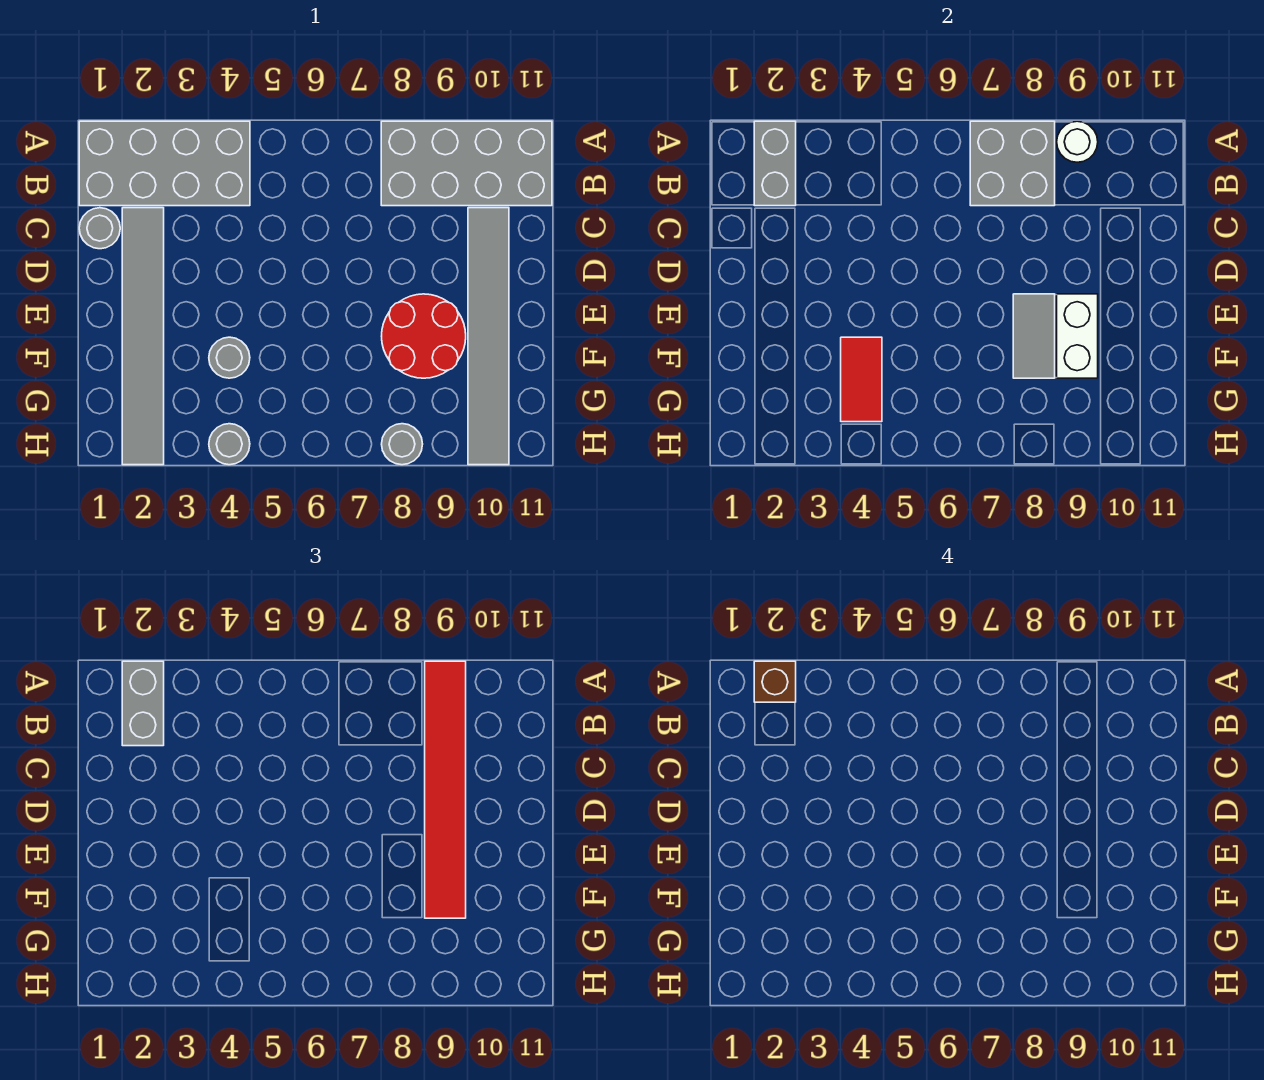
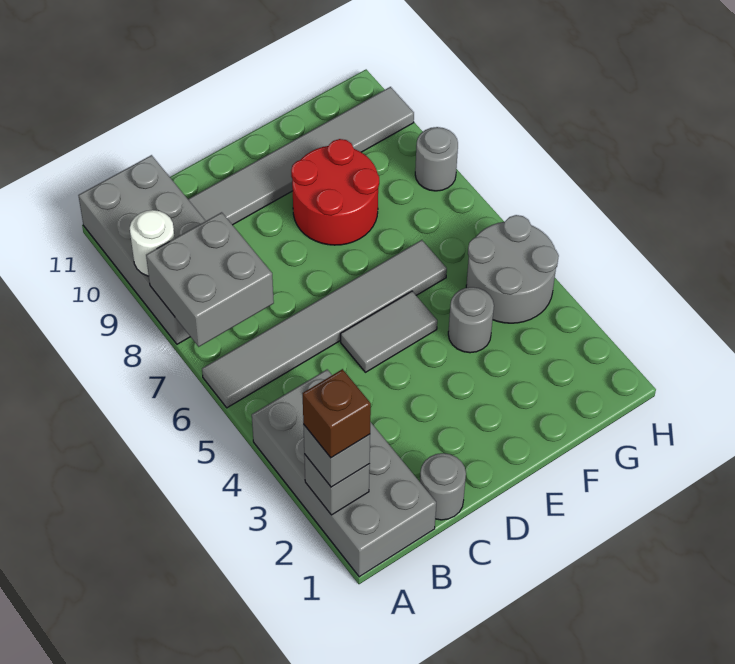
grey 1x2 brick [754,121,796,206] -> grey 1x1 brick [304,454,370,515]
grey 1x2 brick [122,661,164,746] -> grey 1x1 brick [303,424,370,487]
red 1x6 tile [425,661,466,918] -> none
grey 1x6 tile [122,208,164,465] -> grey 1x6 tile moved to [202,240,447,408]
grey 1x2 tile [1013,294,1055,378] -> grey 1x2 tile moved to [341,291,437,372]
white 1x2 brick [1057,294,1098,378] -> none
red 1x2 tile [841,337,882,422] -> none
grey 1x1 round brick [209,424,250,465] -> grey 2x2 round brick [466,215,559,323]

